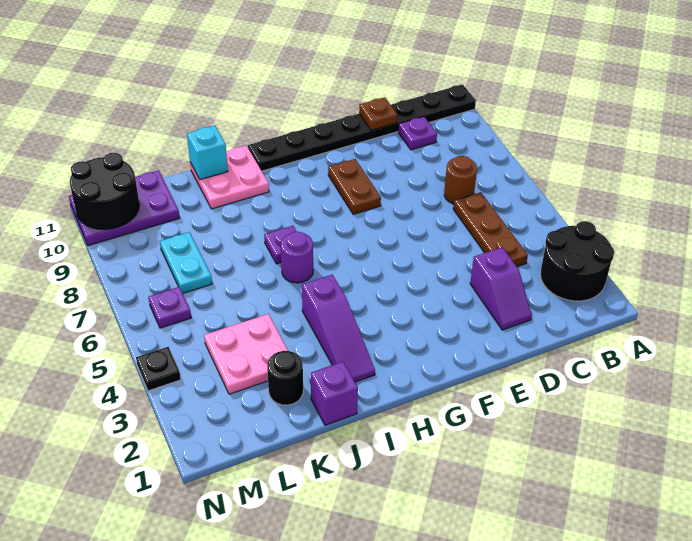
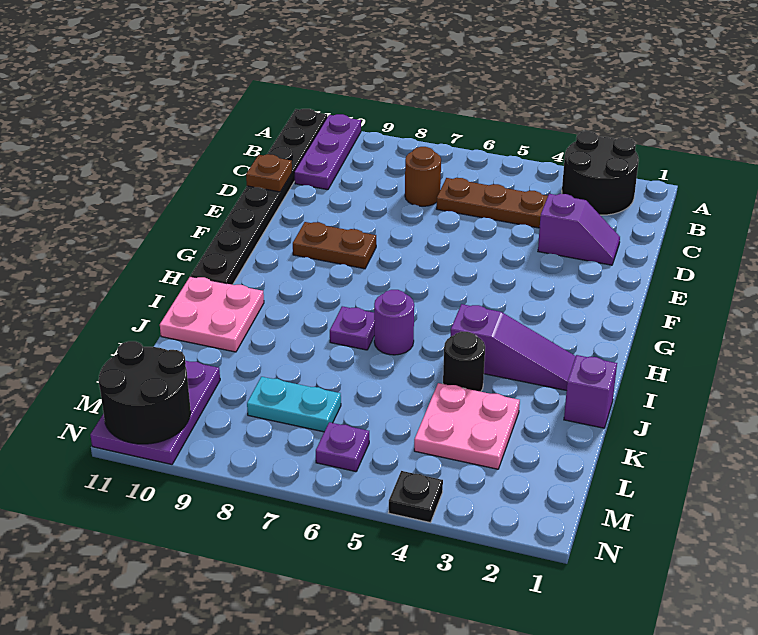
purple 1x1 plate [398,117,437,150] -> purple 1x3 plate [294,114,361,190]
cyan 1x1 brick [187,126,228,180] -> none
black 1x1 round brick [267,351,303,405] -> black 1x1 round brick moved to [443,332,485,392]

